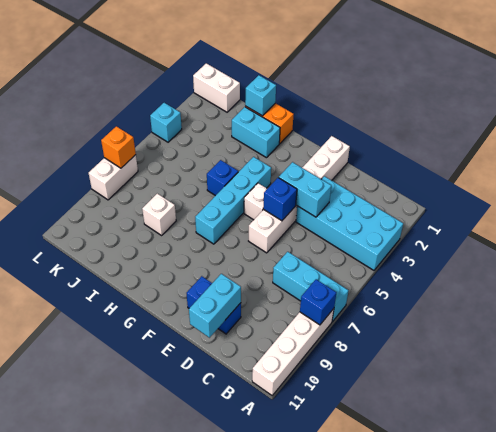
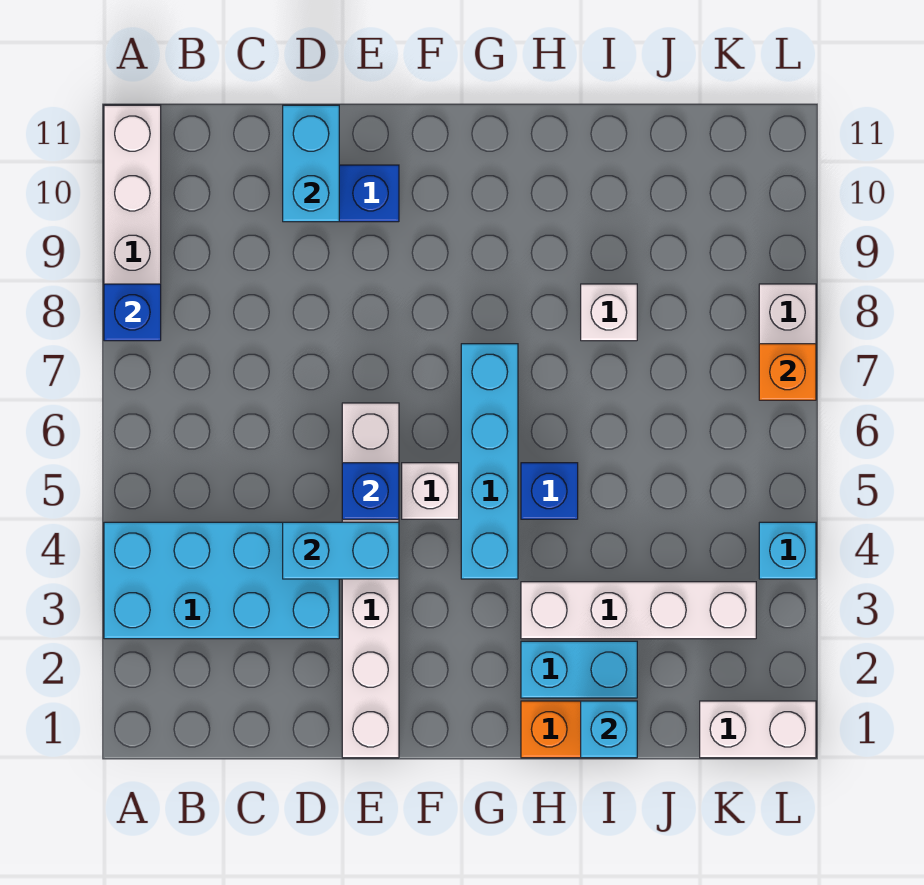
cyan 1x3 brick [273,252,348,322] -> none
none -> white 1x4 brick [521,582,756,639]

